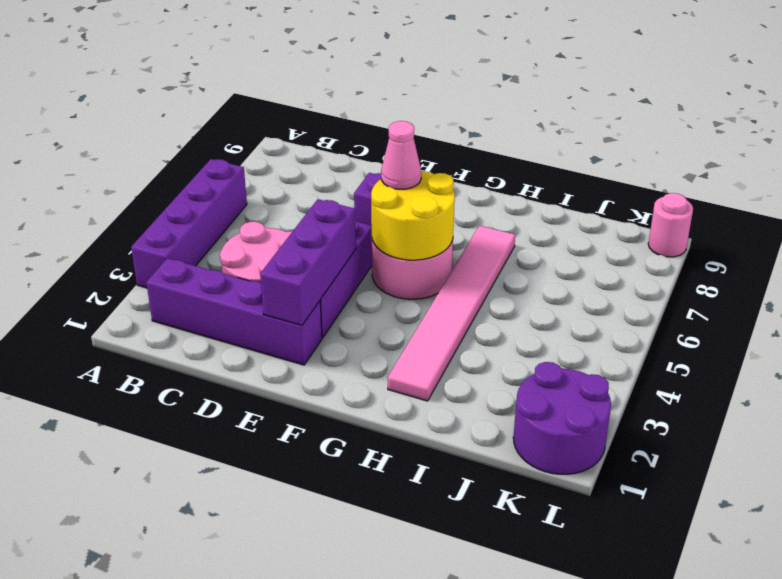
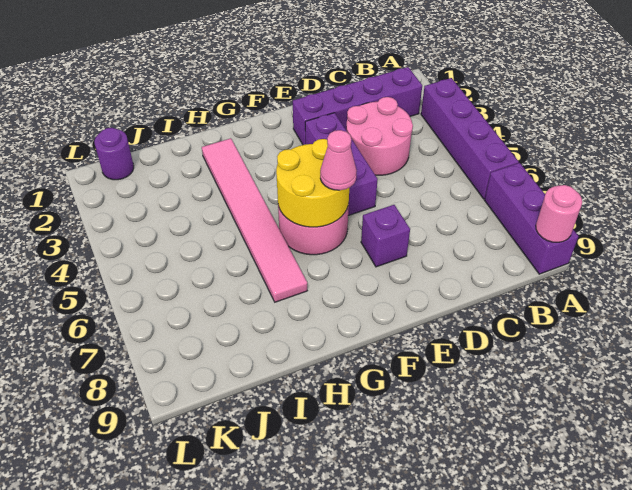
purple 1x3 brick [260,199,356,325] -> purple 1x3 brick moved to [485,163,578,274]
purple 2x2 round brick [513,362,611,474] -> purple 1x1 round brick [94,128,134,180]
pink 1x1 round brick [648,193,693,257] -> pink 1x1 round brick moved to [536,185,582,242]

